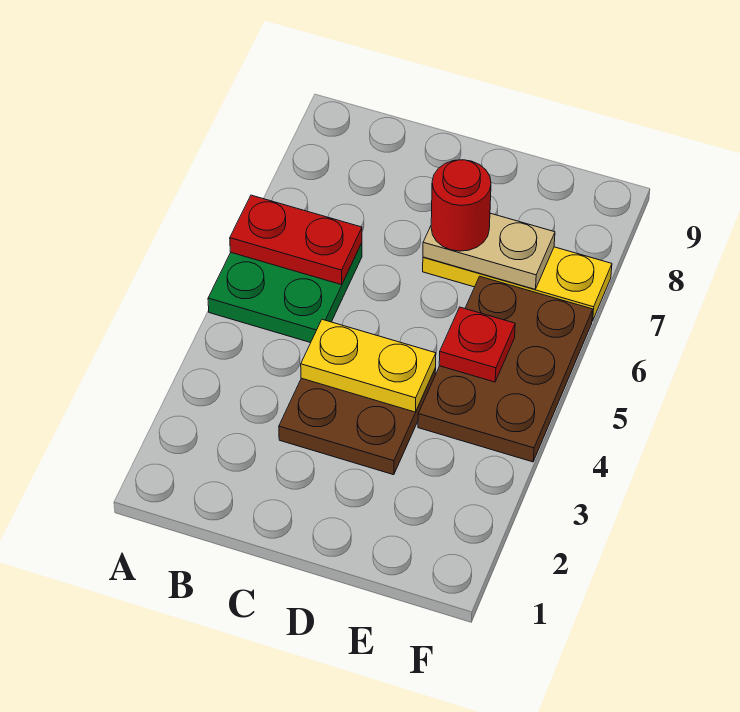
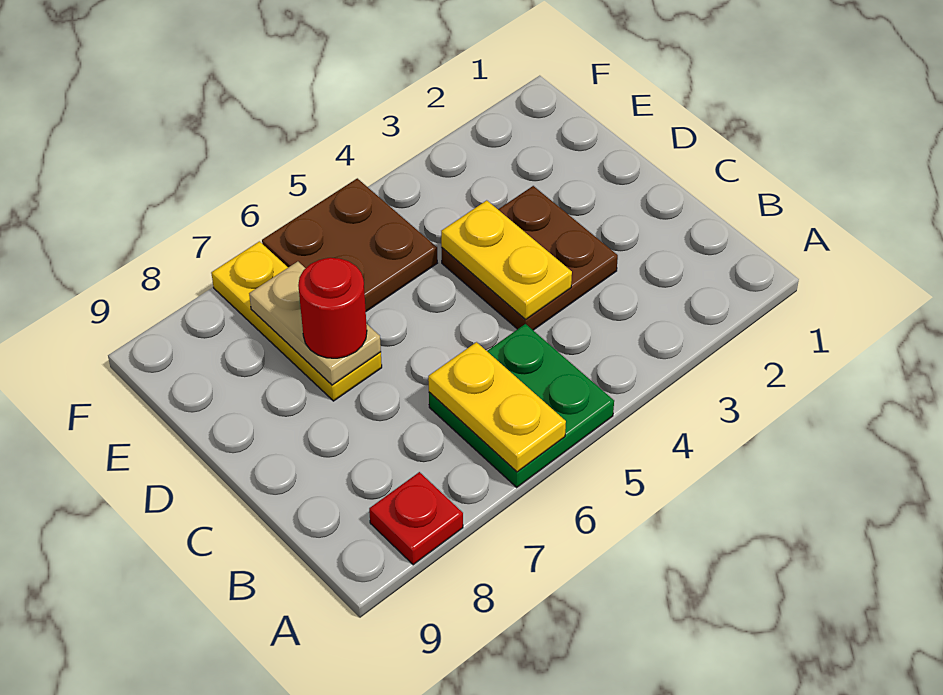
red 1x2 plate [230,195,362,285] -> yellow 1x2 plate [428,342,566,472]
brown 2x3 plate [418,277,593,462] -> brown 2x2 plate [262,178,437,311]
red 1x1 plate [439,307,515,382] -> red 1x1 plate moved to [369,472,463,565]

